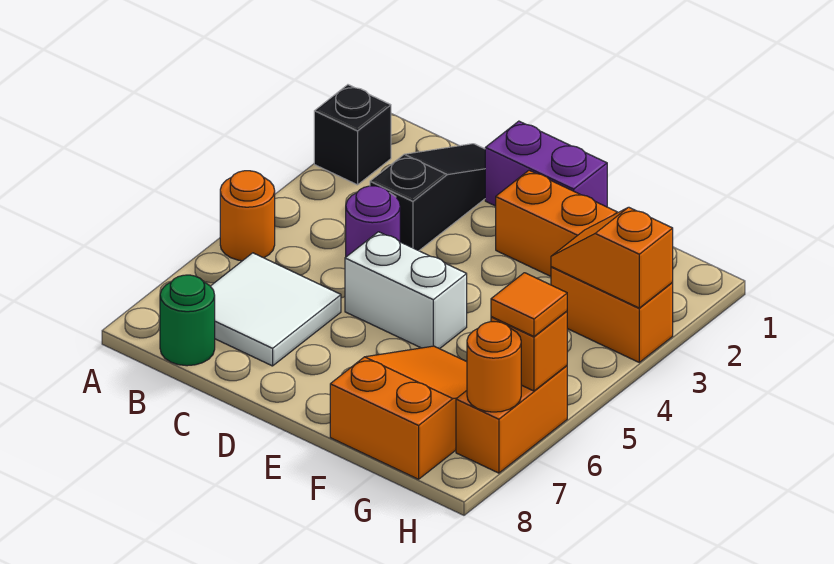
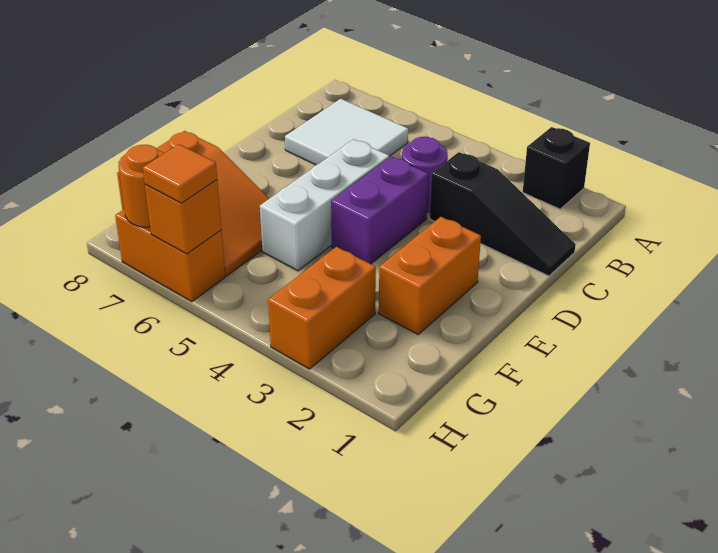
orange 1x1 round brick [220,171,275,261] -> none
green 1x1 round brick [160,275,215,366] -> none
purple 1x2 brick [485,121,607,207] -> purple 1x2 brick moved to [331,156,428,264]
white 1x2 brick [345,232,467,349] -> white 1x3 brick [260,139,389,271]
orange 1x2 slope [551,207,673,308] -> none

